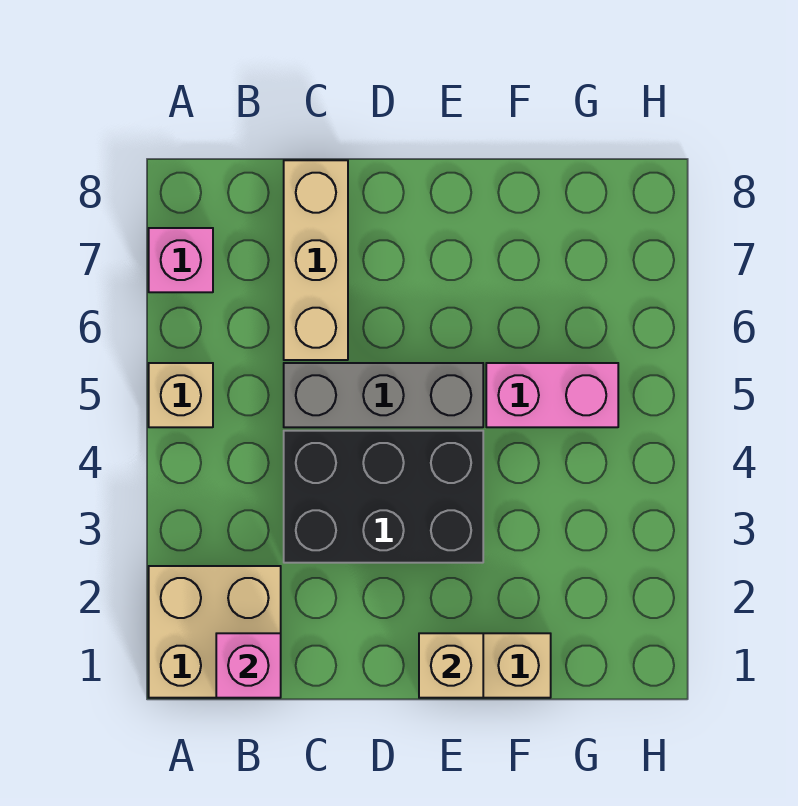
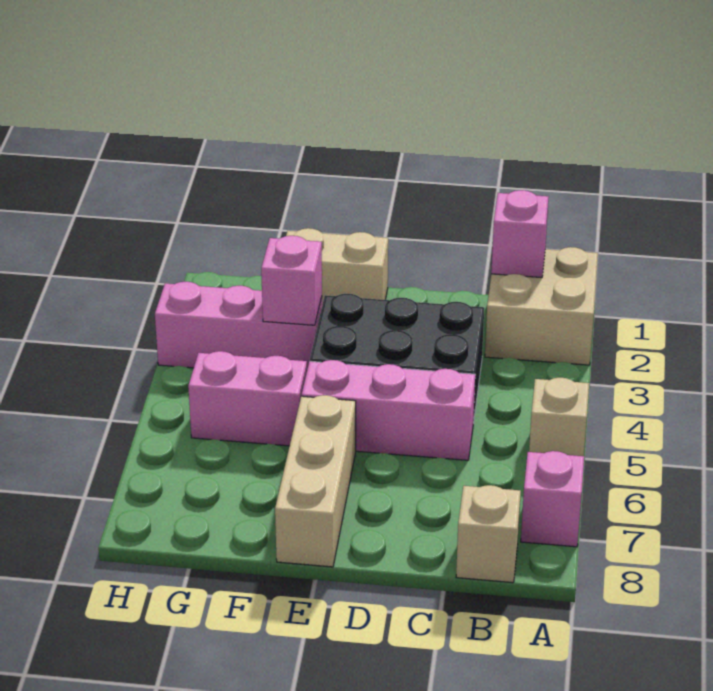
grey 1x3 brick [284,363,483,427] -> pink 1x3 brick [302,360,475,460]
tan 1x3 brick [284,160,348,360] -> tan 1x3 brick moved to [275,395,356,567]
tan 1x1 brick [419,633,483,698] -> tan 1x1 brick moved to [456,485,521,583]
none -> pink 1x3 brick [155,282,322,369]
none -> pink 1x1 brick [261,236,322,325]

